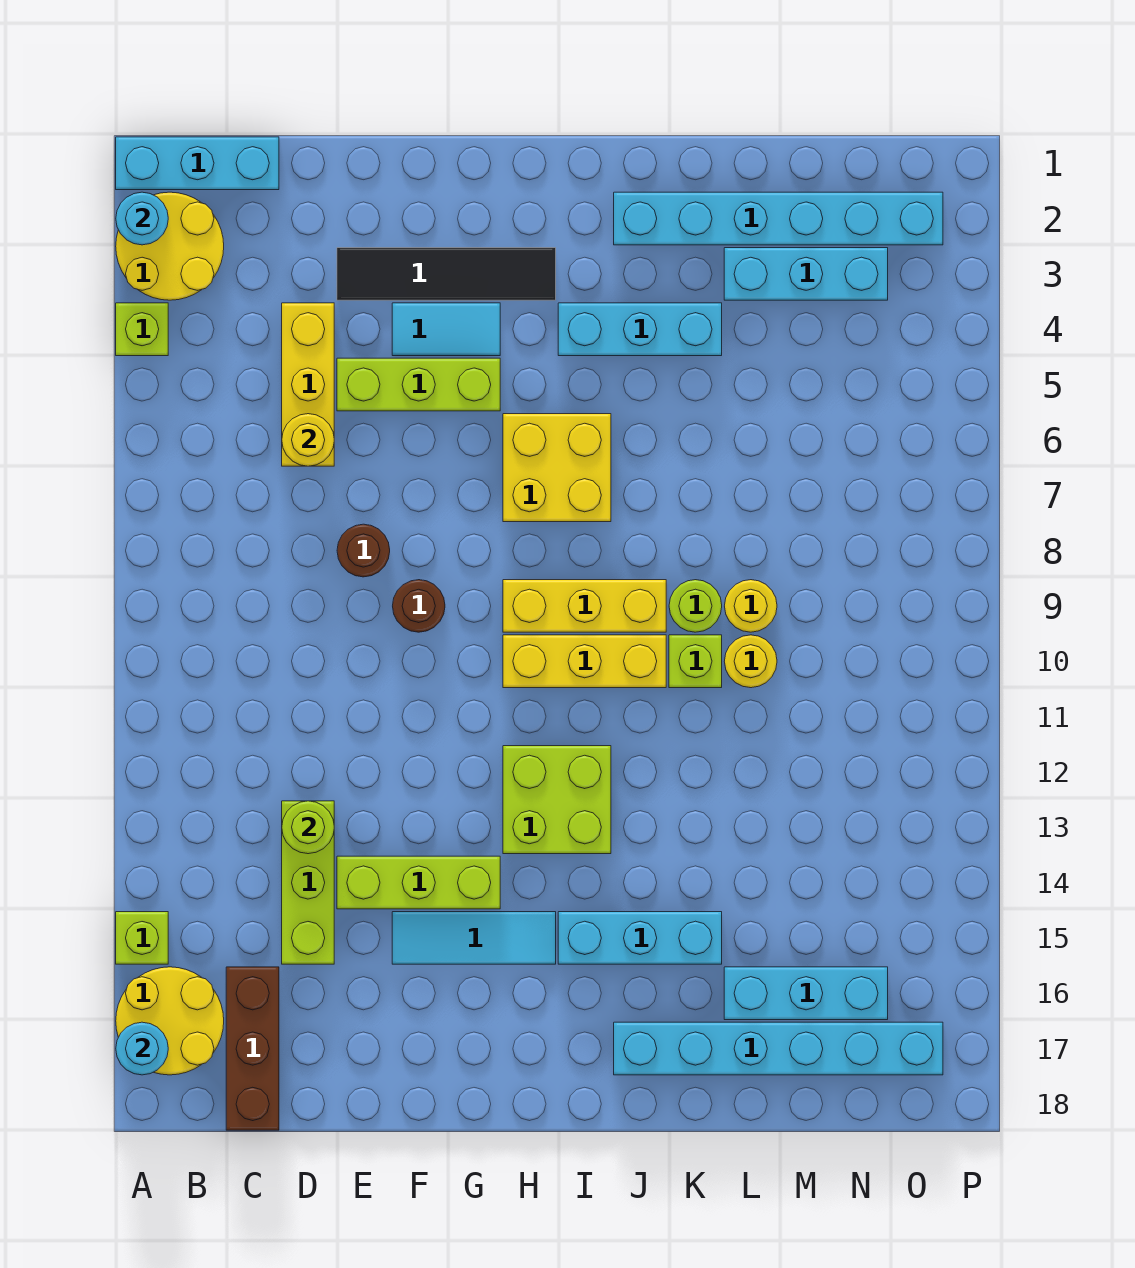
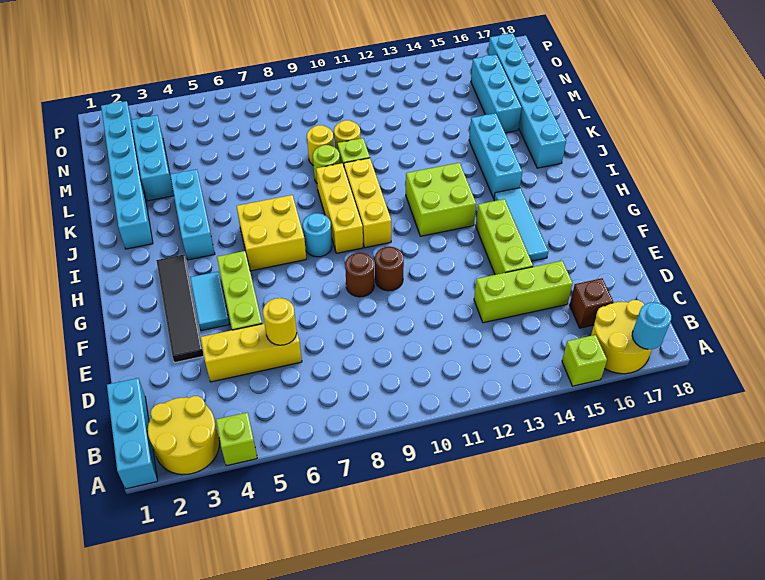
cyan 1x1 round brick [116,192,168,245] -> cyan 1x1 round brick moved to [303,213,332,257]
brown 1x3 brick [226,967,279,1130] -> brown 1x1 brick [570,278,613,328]
lime 1x1 round brick [282,801,334,854] -> none
brown 1x1 round brick [337,524,390,577] -> brown 1x1 round brick moved to [375,247,404,291]

